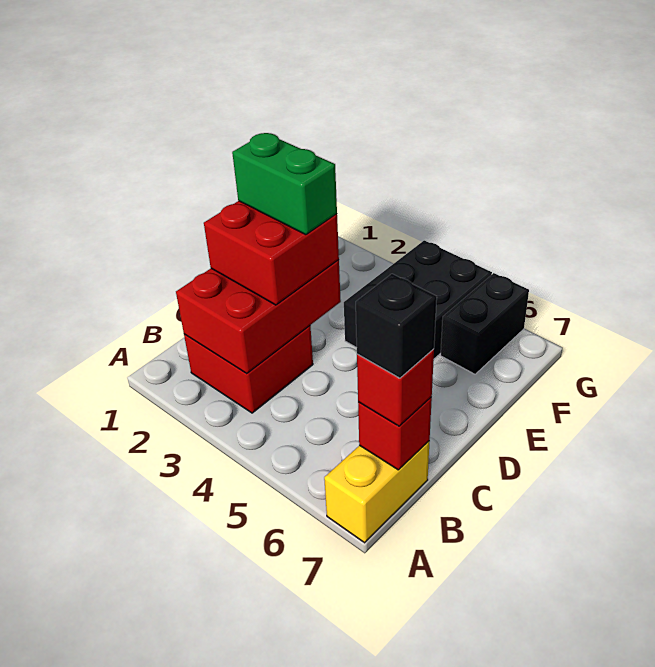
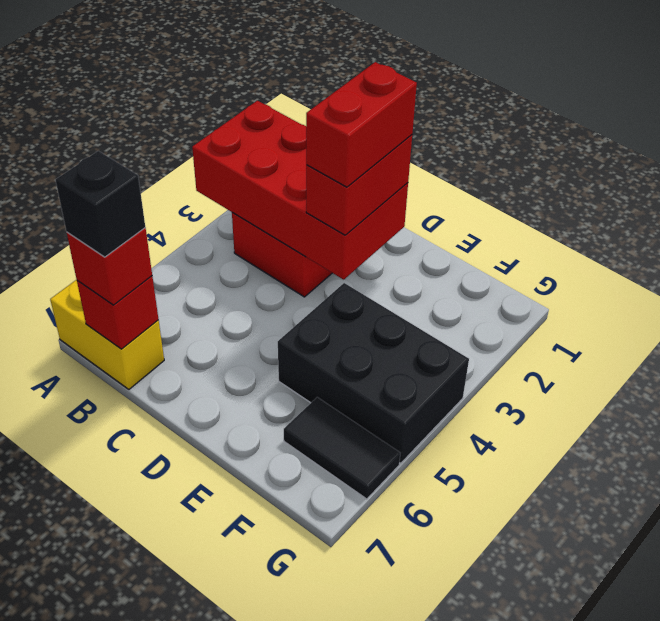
red 2x3 brick [176,260,341,374] -> red 2x4 brick [192,101,408,280]
red 2x2 brick [204,201,339,305] -> red 1x2 brick [306,135,412,235]
green 1x2 brick [232,133,337,235] -> red 1x2 brick [306,62,417,187]
black 1x2 brick [441,273,529,374] -> black 1x2 tile [284,397,400,499]

